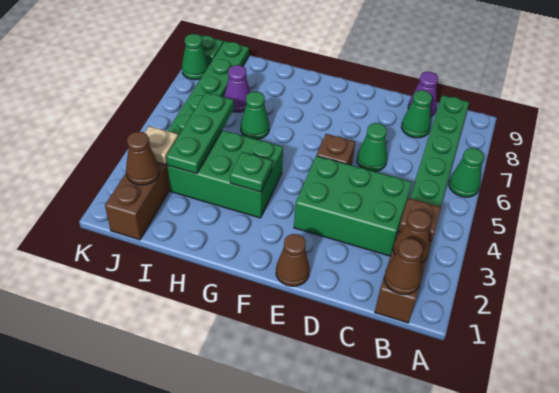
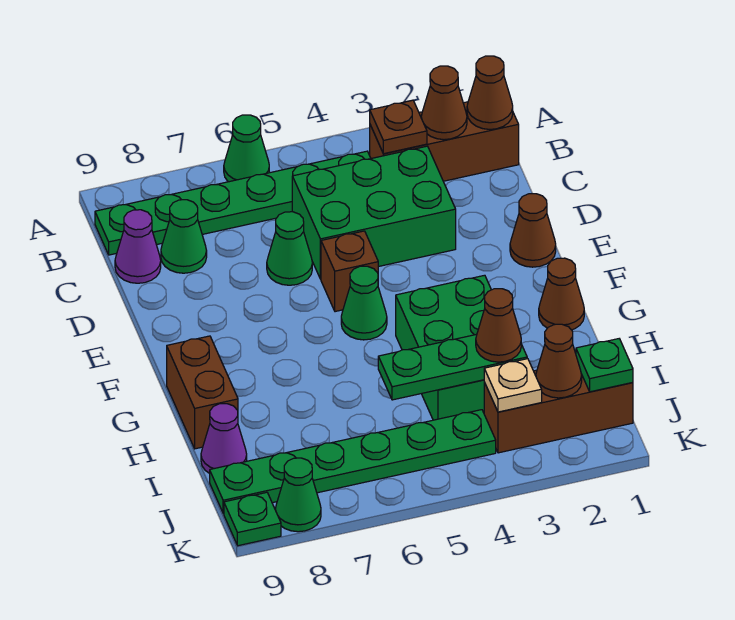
green 2x3 brick [294,156,412,256] -> green 2x3 brick turned to [292,146,456,279]
none -> brown 1x1 cone [539,258,584,330]
green 1x1 plate [230,152,273,192] -> green 1x1 plate moved to [576,339,633,392]
none -> brown 1x2 brick [167,336,238,449]
green 1x1 cone [241,92,269,139] -> green 1x1 cone moved to [341,266,387,340]
none -> brown 1x1 cone [476,289,521,362]
purple 1x1 cone [224,65,250,112] -> purple 1x1 cone moved to [201,404,247,474]

